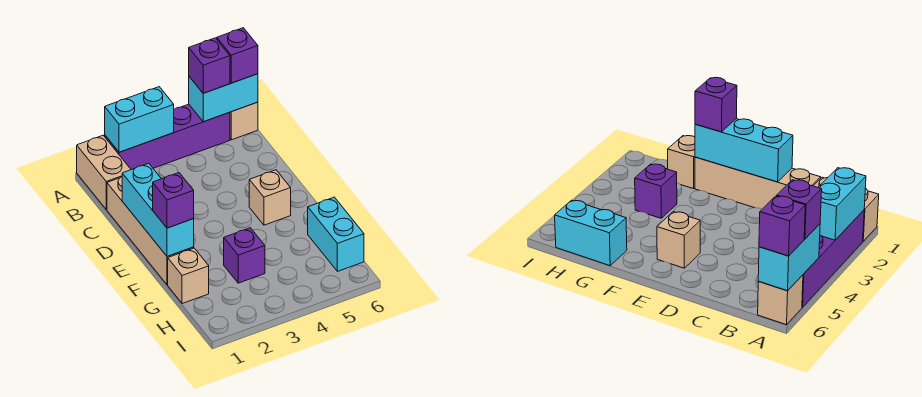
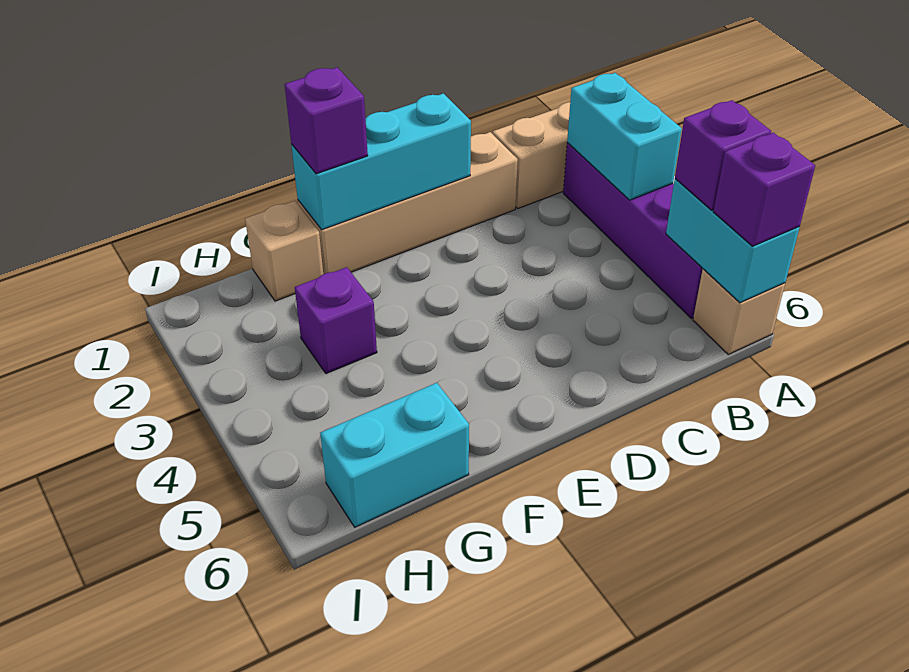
tan 1x1 brick [249,170,291,225] -> none

